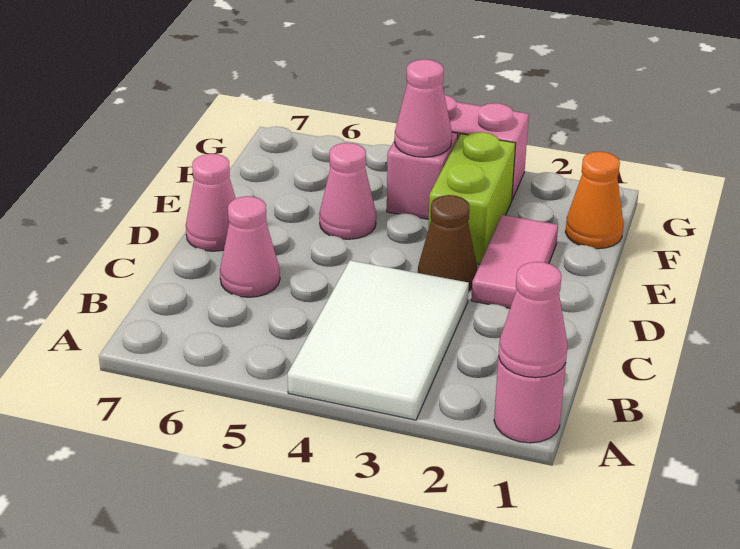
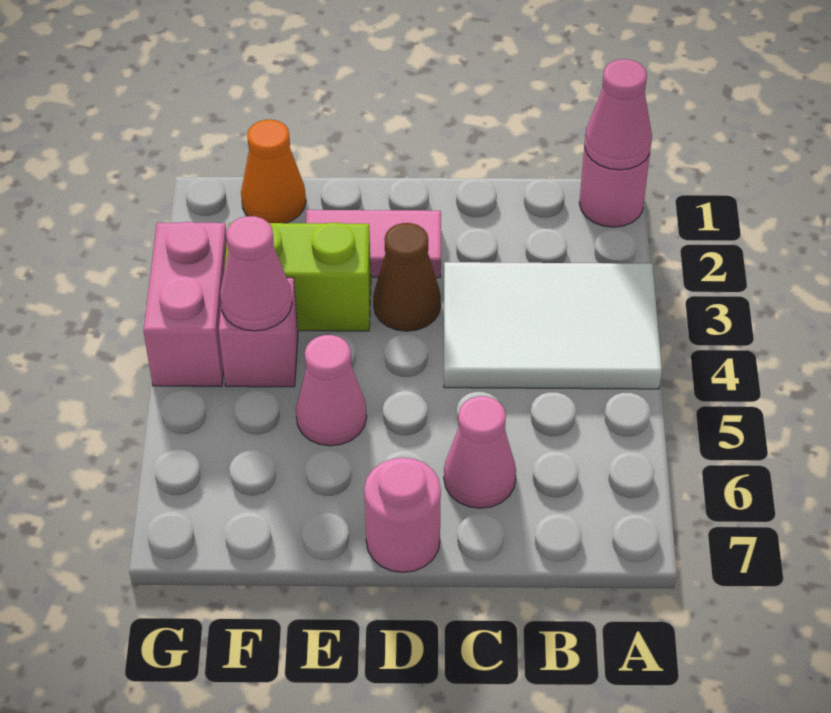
pink 1x1 cone [186,154,236,251] -> pink 1x1 round brick [364,458,441,572]

